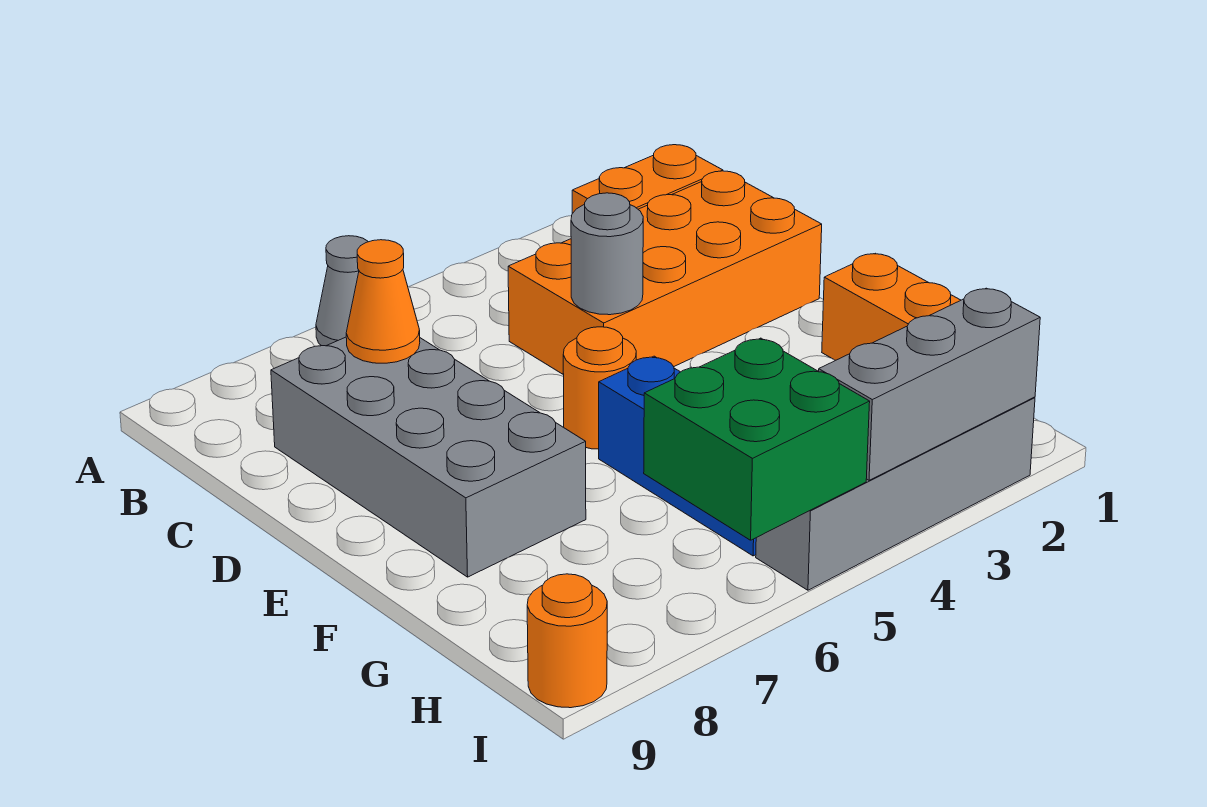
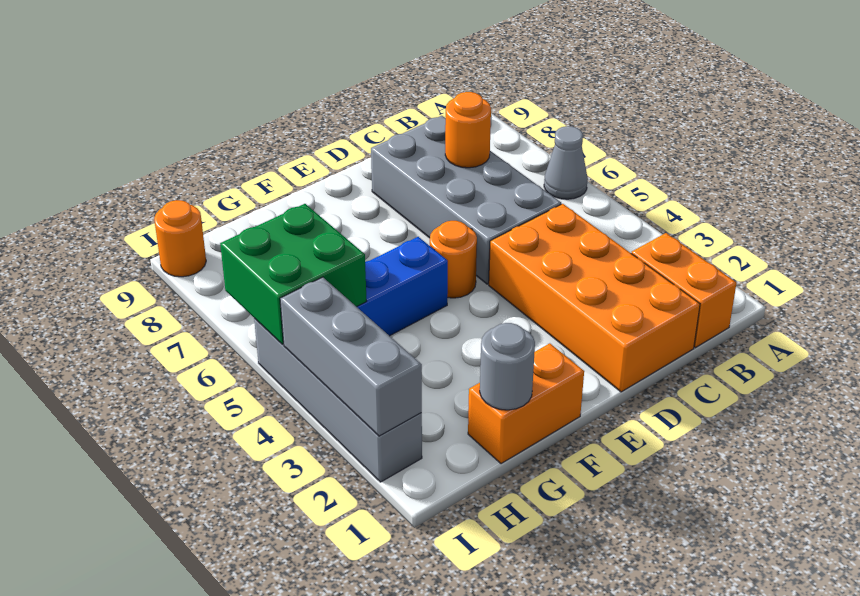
grey 2x4 brick [271,337,586,577] -> grey 2x4 brick turned to [371,116,561,284]
orange 1x1 cone [346,240,420,363] -> orange 1x1 round brick [445,92,491,168]
grey 1x1 round brick [571,193,643,315] -> grey 1x1 round brick moved to [480,323,535,410]

